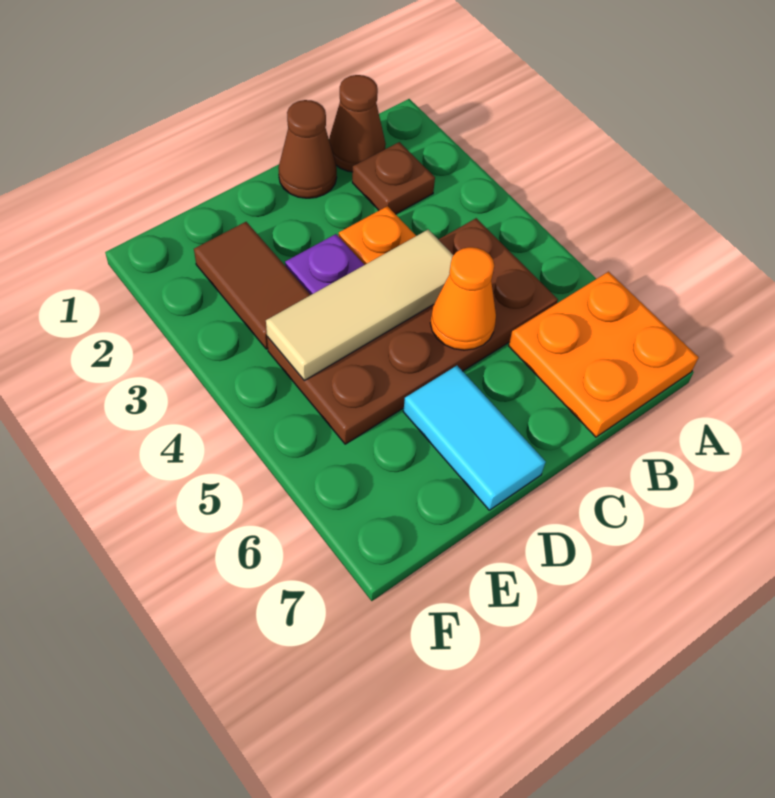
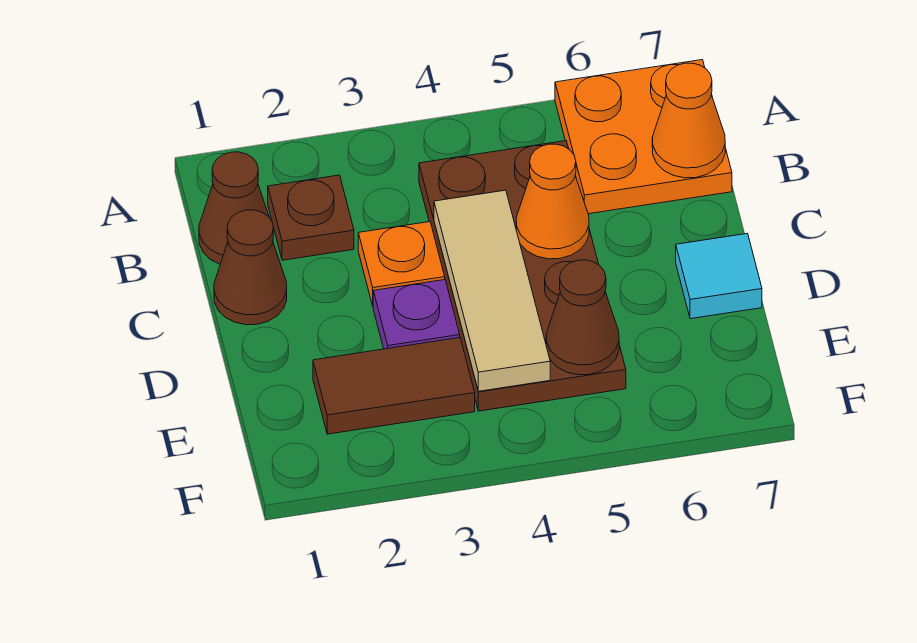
none -> orange 1x1 cone [652,63,725,178]
cyan 1x2 tile [403,366,546,510] -> cyan 1x1 tile [676,233,762,319]
none -> brown 1x1 cone [546,260,619,375]

